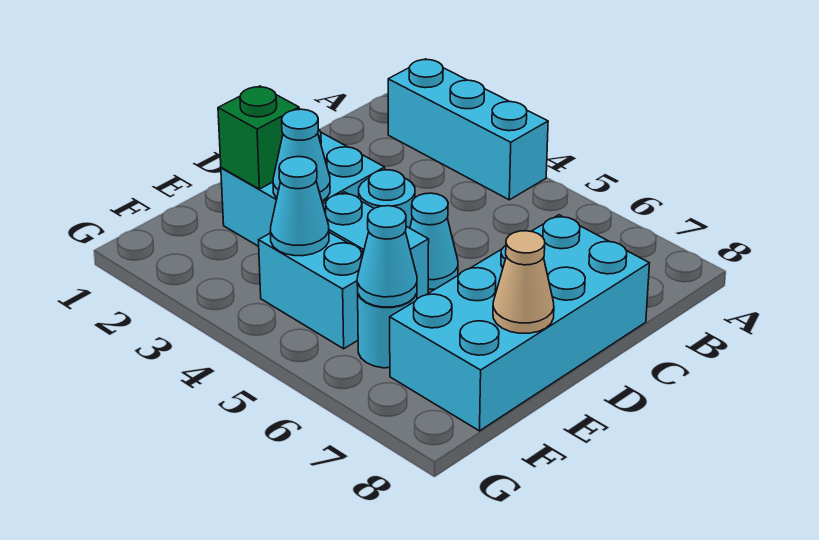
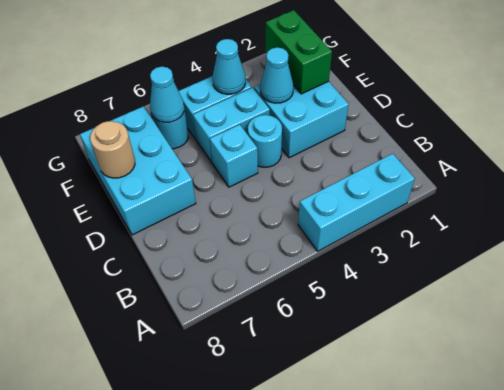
cyan 2x4 brick [390,215,649,431] -> cyan 2x3 brick [80,106,196,235]
cyan 1x1 cone [410,193,458,289] -> cyan 1x1 brick [210,125,258,187]
green 1x1 brick [218,86,299,189] -> green 1x2 brick [266,10,332,94]
tan 1x1 cone [493,231,554,333] -> tan 1x1 round brick [90,121,135,178]

